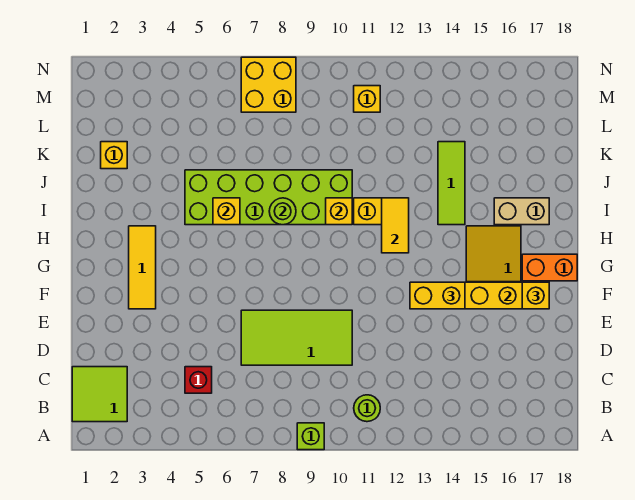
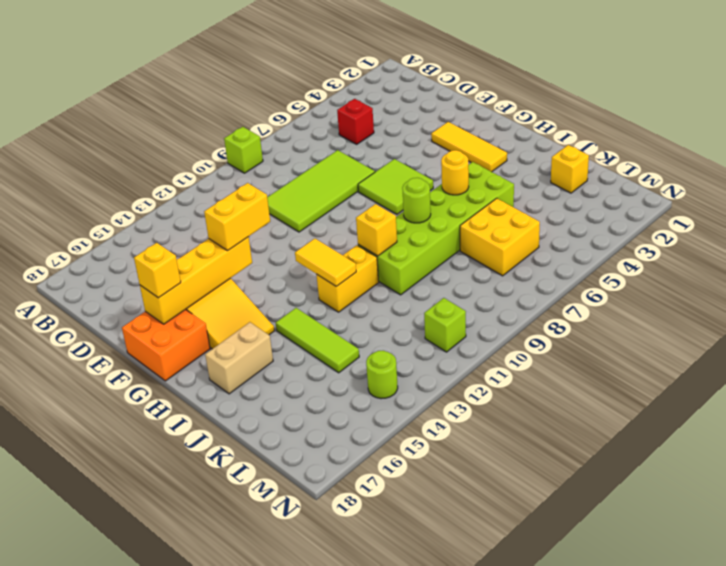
lime 2x2 tile [72,367,127,422] -> lime 2x2 tile moved to [358,159,433,214]
lime 1x1 round brick [354,395,380,422] -> lime 1x1 round brick moved to [366,351,398,399]
orange 1x2 brick [522,254,577,281] -> orange 2x2 brick [122,309,210,381]
yellow 1x1 brick [213,198,240,225] -> yellow 1x1 round brick [441,150,469,195]
yellow 2x2 brick [241,57,296,112] -> yellow 2x2 brick moved to [460,198,540,276]
yellow 1x1 brick [354,86,380,112] -> lime 1x1 brick [424,298,466,352]

